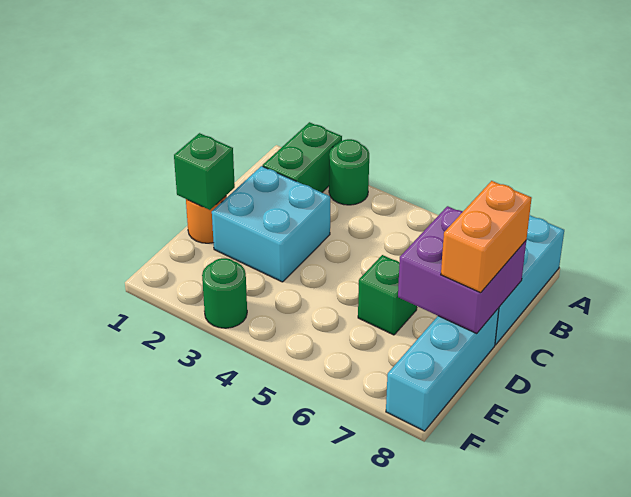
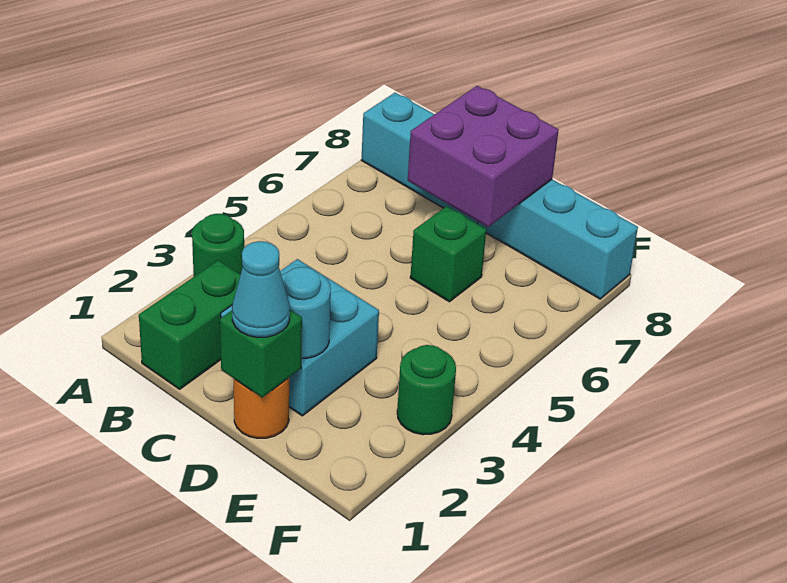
green 1x2 brick [263,122,342,192] -> green 1x2 brick turned to [139,260,241,389]
orange 1x2 brick [441,181,532,293] -> none
none -> cyan 1x1 cone [232,241,290,337]
none -> cyan 1x1 round brick [281,267,331,359]

